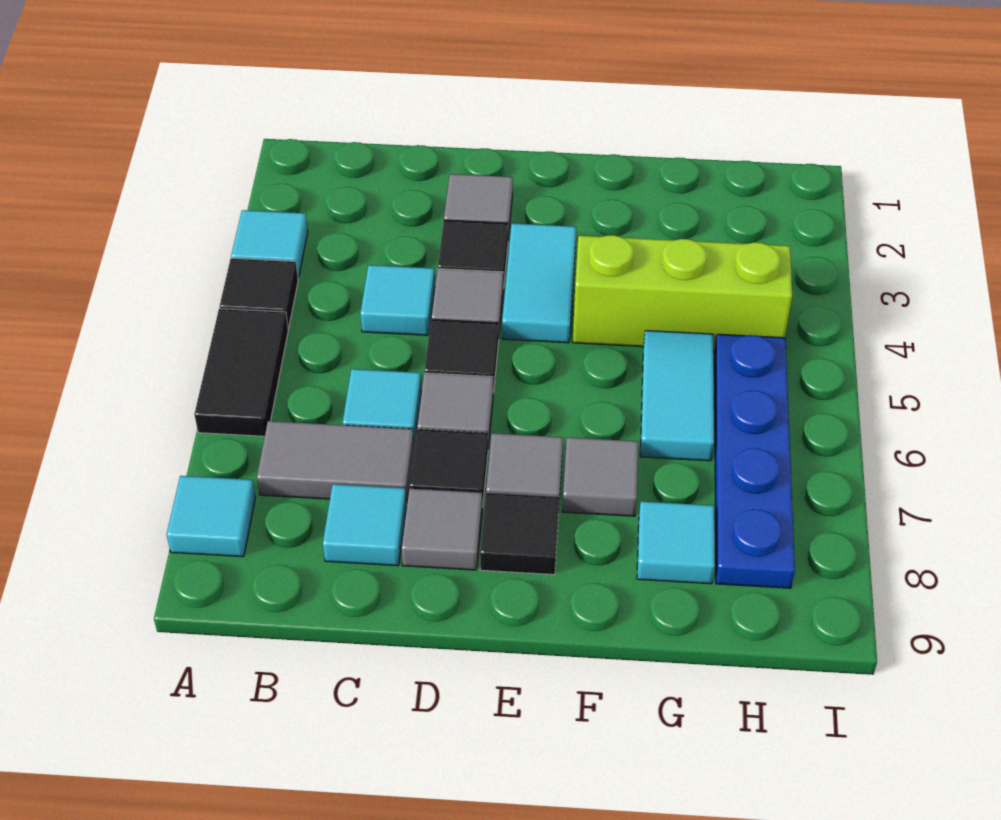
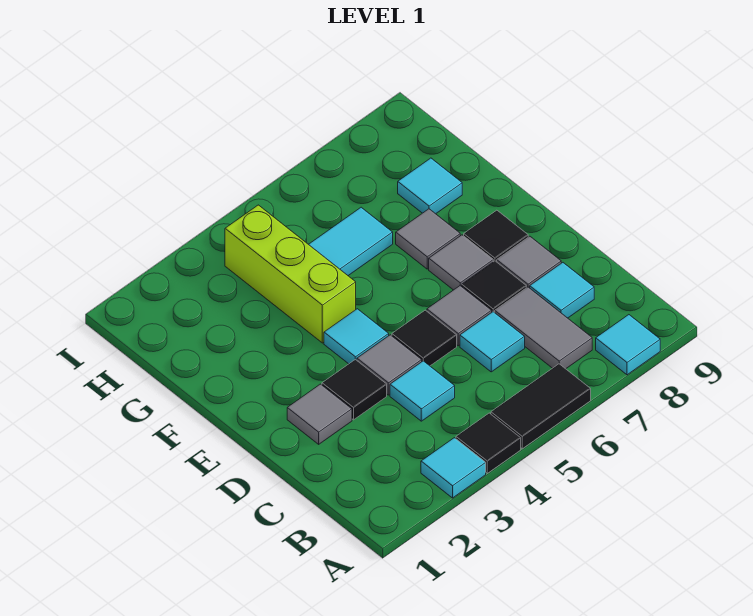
cyan 1x2 tile [502,223,576,343] -> cyan 1x1 tile [324,309,389,364]
blue 1x4 plate [714,334,795,588] -> none

